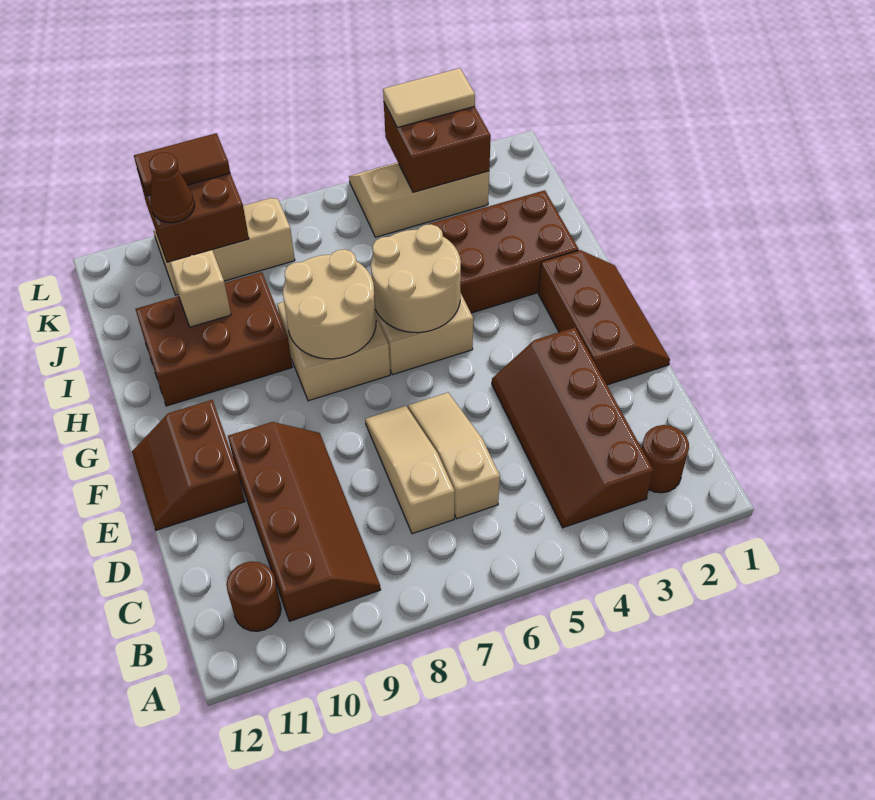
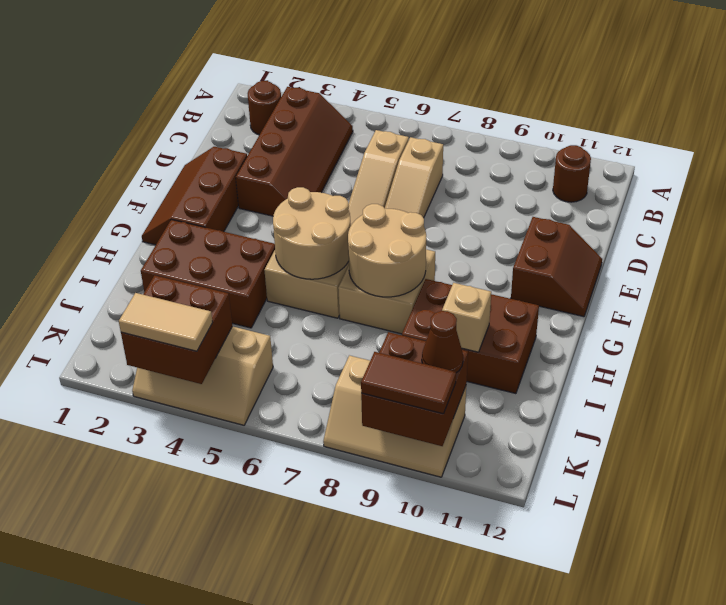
brown 2x4 slope [228,422,381,621] -> none

